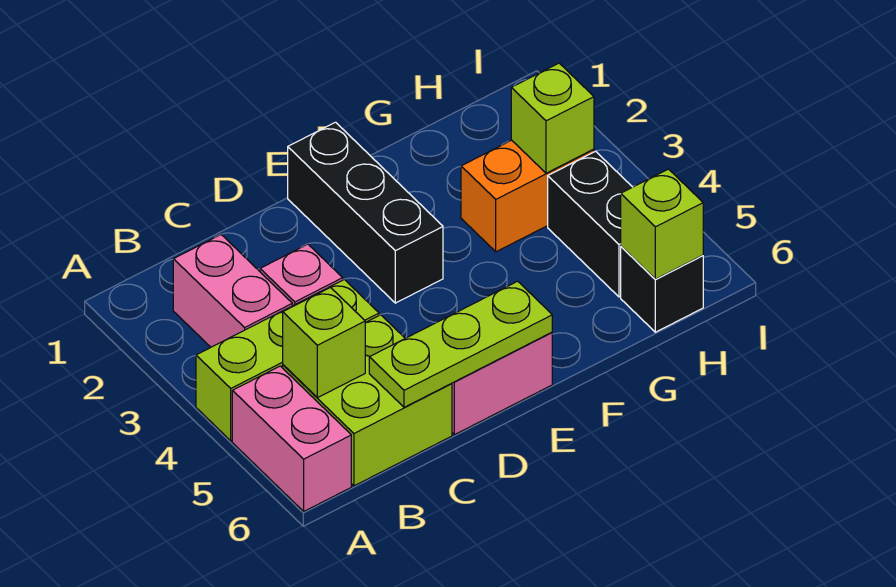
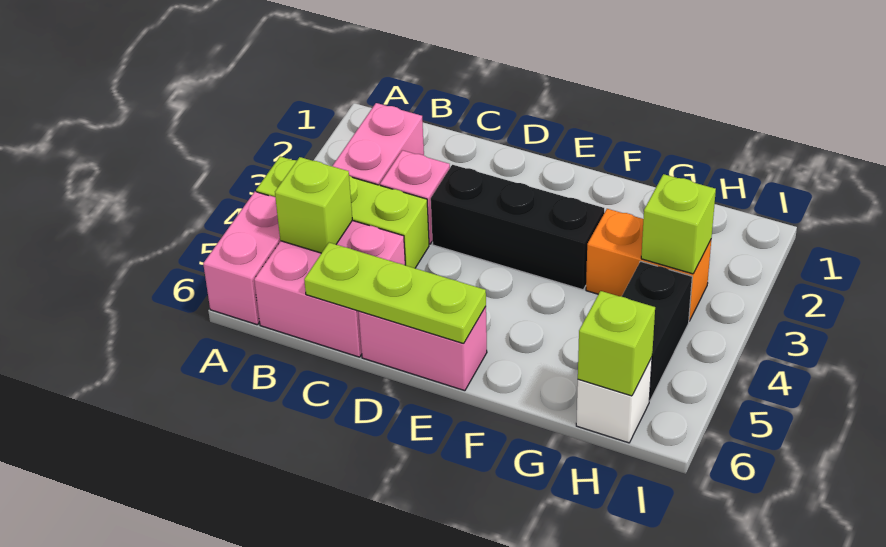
lime 2x2 brick [283,315,452,486] -> pink 2x2 brick [254,221,405,357]
black 1x3 brick [288,122,443,303] -> black 1x3 brick turned to [431,165,604,290]
black 1x1 brick [621,247,703,332] -> white 1x1 brick [576,357,652,443]

